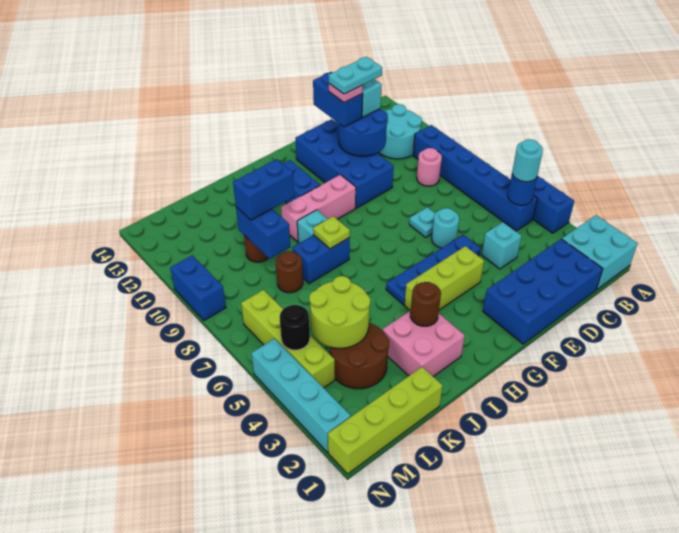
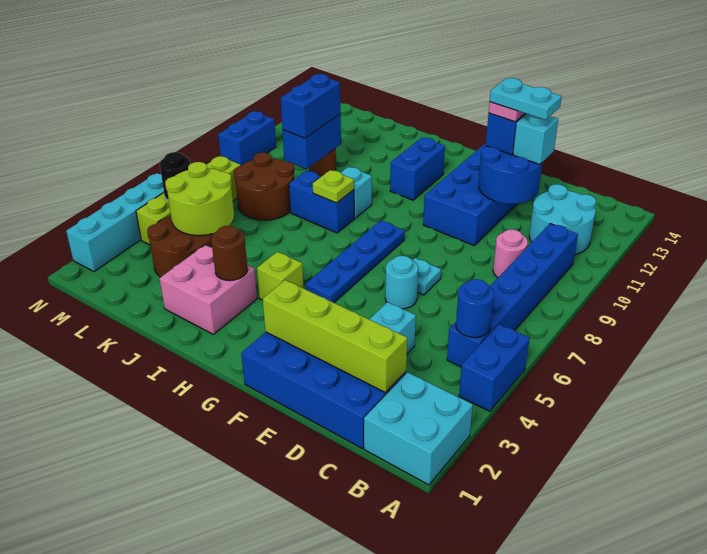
cyan 1x1 round brick [512,139,543,182] -> none
blue 1x4 plate [386,235,481,305] -> blue 1x4 plate turned to [306,221,405,303]
lime 1x3 brick [404,246,484,311] -> lime 1x1 brick [257,252,304,300]
pink 1x3 brick [281,175,356,242] -> none
blue 1x2 brick [233,159,294,220] -> blue 1x2 brick turned to [281,74,341,138]
lime 1x4 brick [328,367,443,474] -> lime 1x4 brick moved to [263,280,407,393]
brown 1x1 round brick [276,251,303,293] -> brown 2x2 round brick [234,153,294,220]

